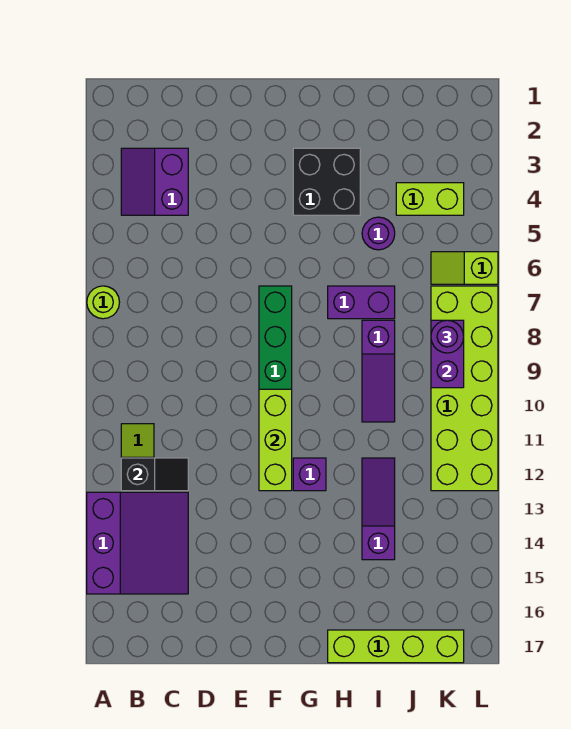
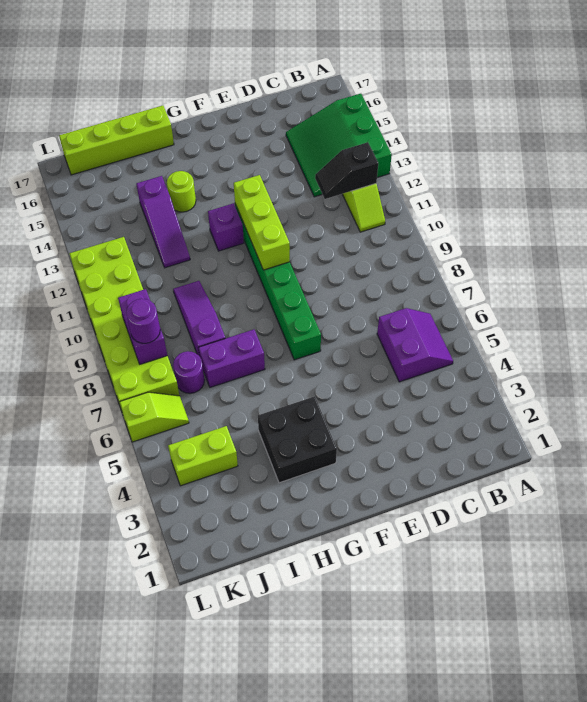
lime 1x1 round brick [87,286,120,319] -> lime 1x1 round brick moved to [167,171,196,212]
purple 3x3 slope [87,492,188,594] -> green 3x3 slope [286,94,392,197]
purple 2x2 slope [121,148,188,215] -> purple 2x2 slope moved to [377,308,453,382]
purple 1x1 round brick [362,217,395,250] -> purple 1x1 round brick moved to [173,351,205,393]

